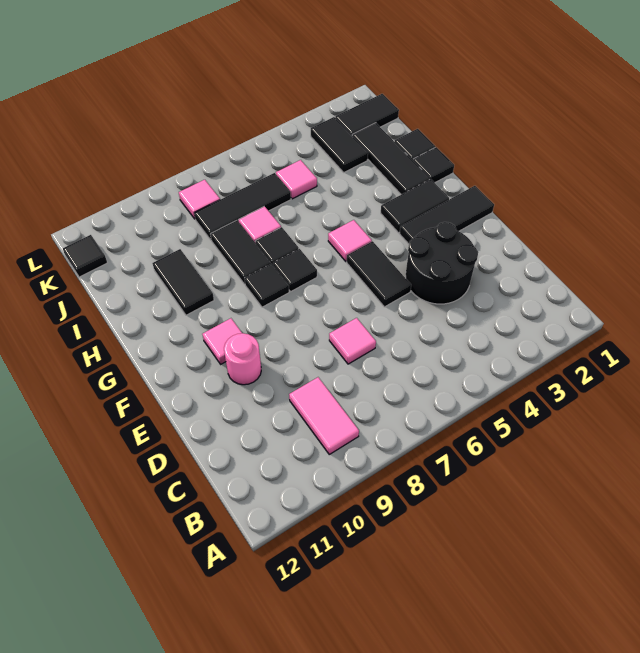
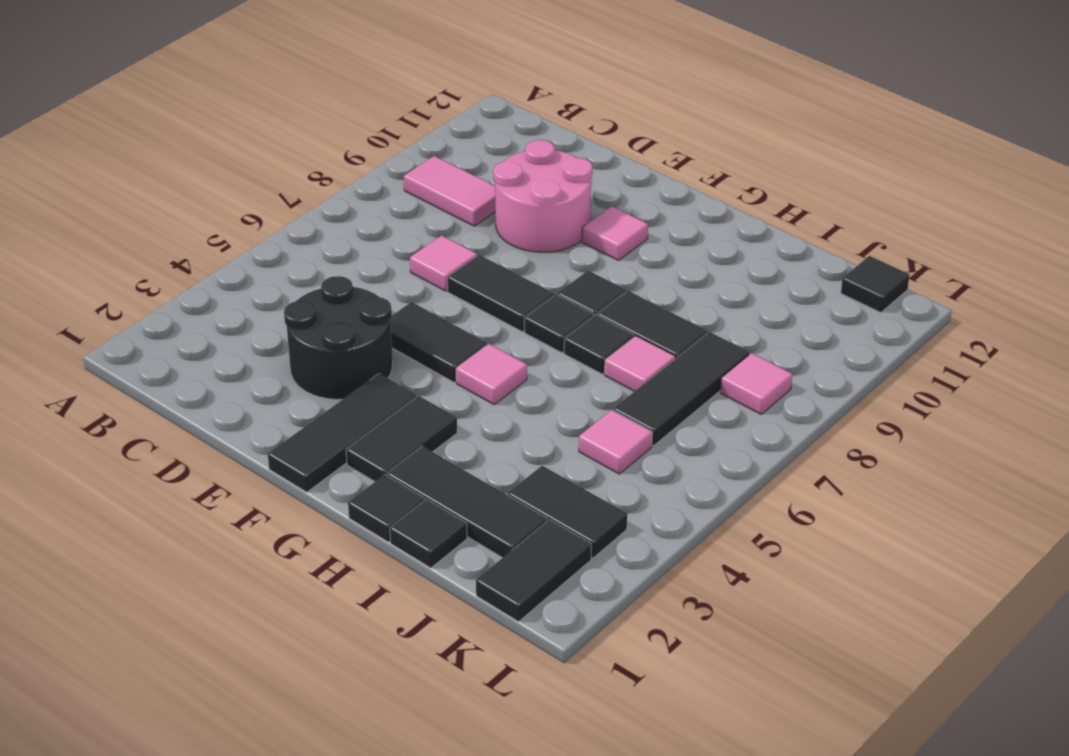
pink 1x1 round brick [224,333,261,385] -> pink 2x2 round brick [493,140,593,252]
black 1x2 tile [153,249,214,315] -> black 1x2 tile moved to [447,255,554,332]

